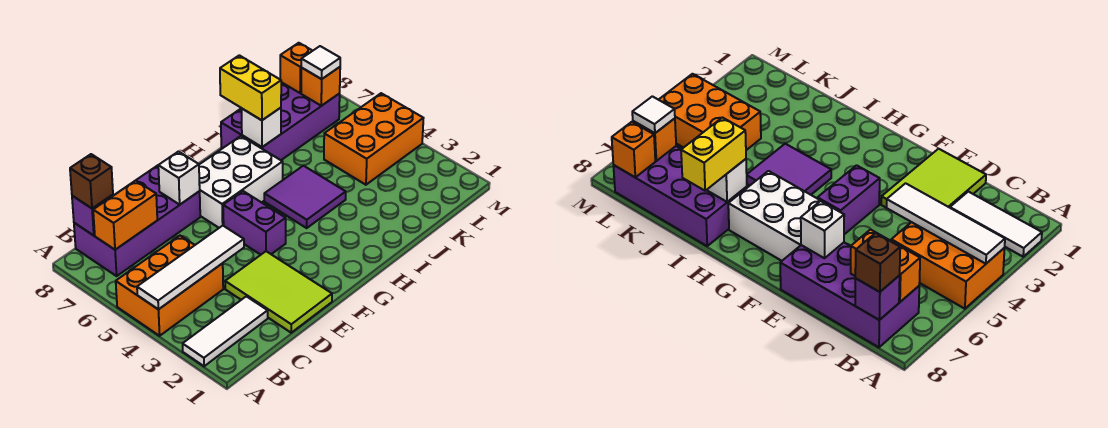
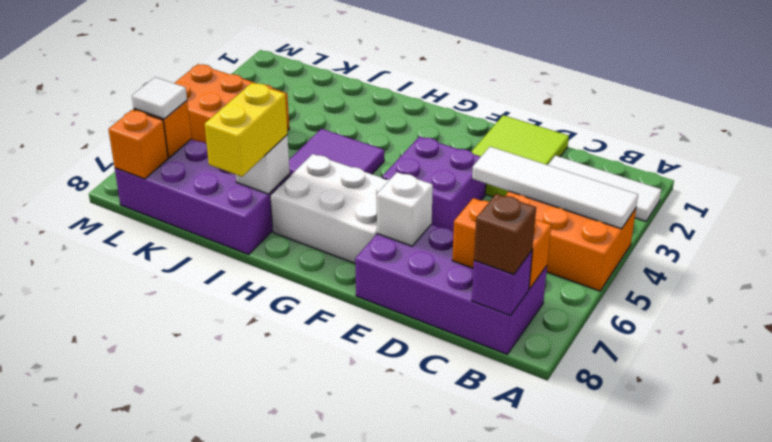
purple 1x2 brick [223,191,286,255] -> purple 2x2 brick [382,137,486,232]

